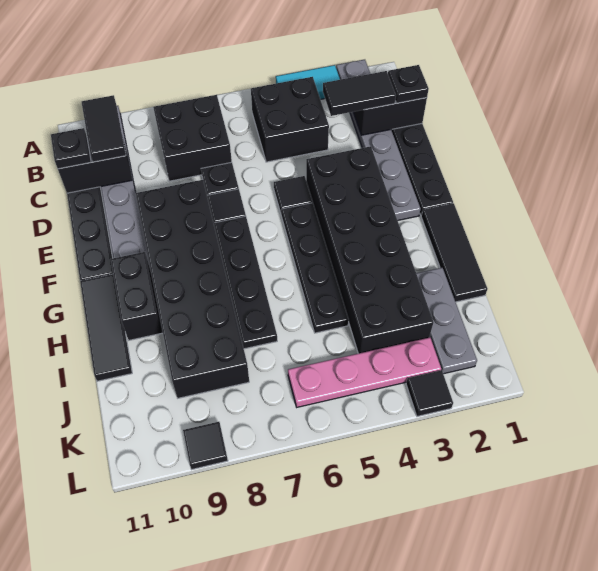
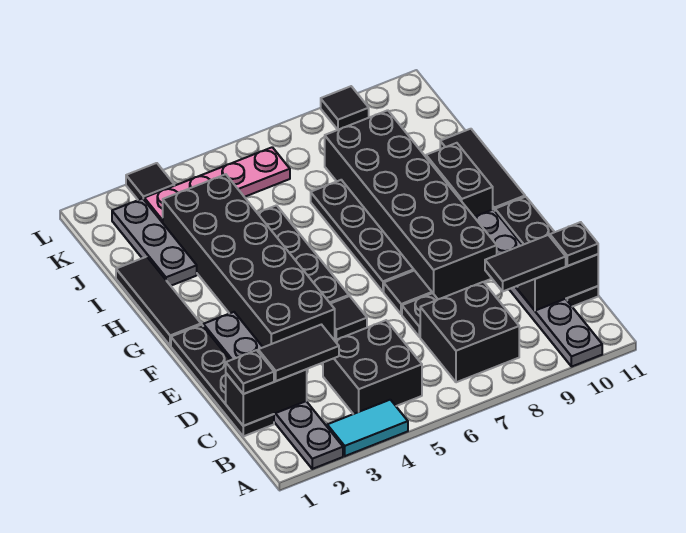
black 1x2 tile [82,95,126,162] -> black 1x2 tile turned to [485,235,566,291]

